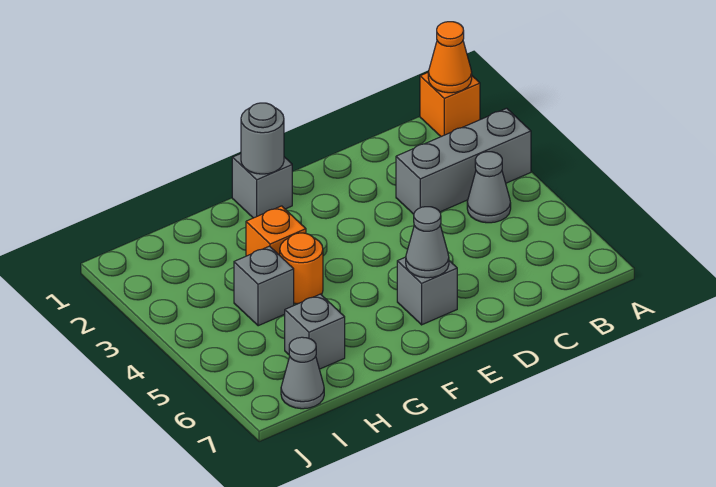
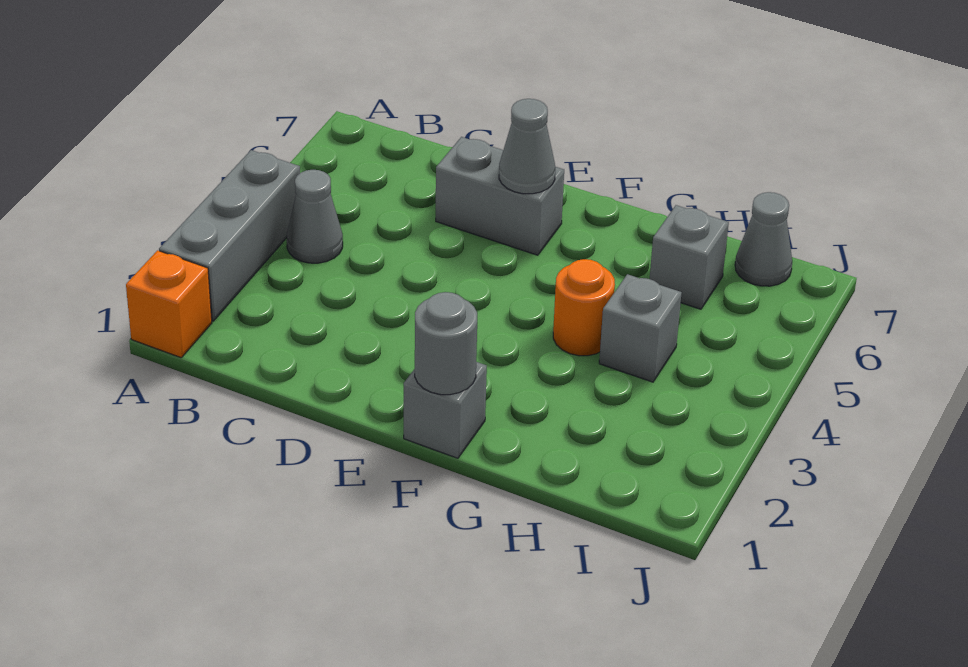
orange 1x1 cone [428,22,472,93] -> none
grey 1x3 brick [396,108,531,214] -> grey 1x3 brick turned to [159,150,300,321]
grey 1x1 brick [397,257,457,325] -> grey 1x2 brick [436,137,564,255]
orange 1x1 brick [246,206,306,256] -> none

